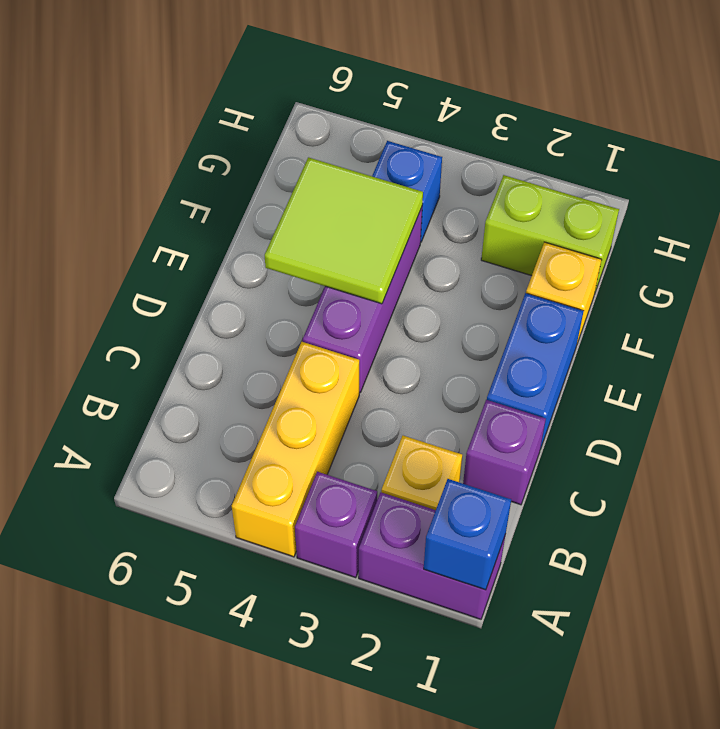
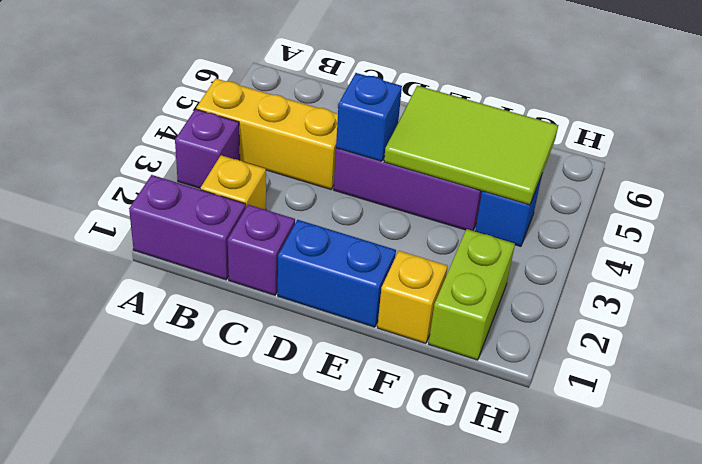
purple 1x2 brick [359,493,506,619] -> purple 1x2 brick turned to [129,175,246,280]
blue 1x1 brick [424,479,511,590] -> blue 1x1 brick moved to [336,73,402,161]
lime 2x2 tile [265,157,423,304] -> lime 2x3 tile [384,86,558,205]

